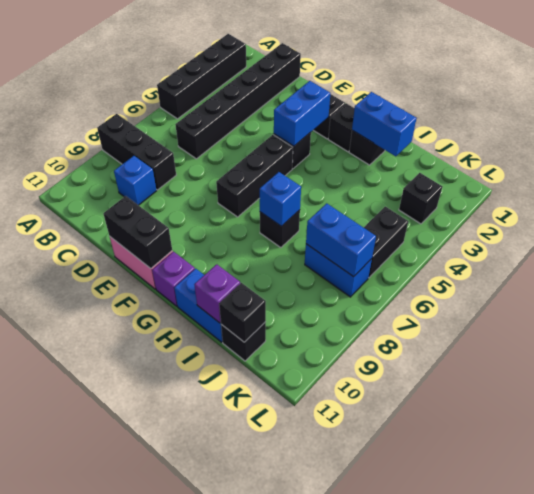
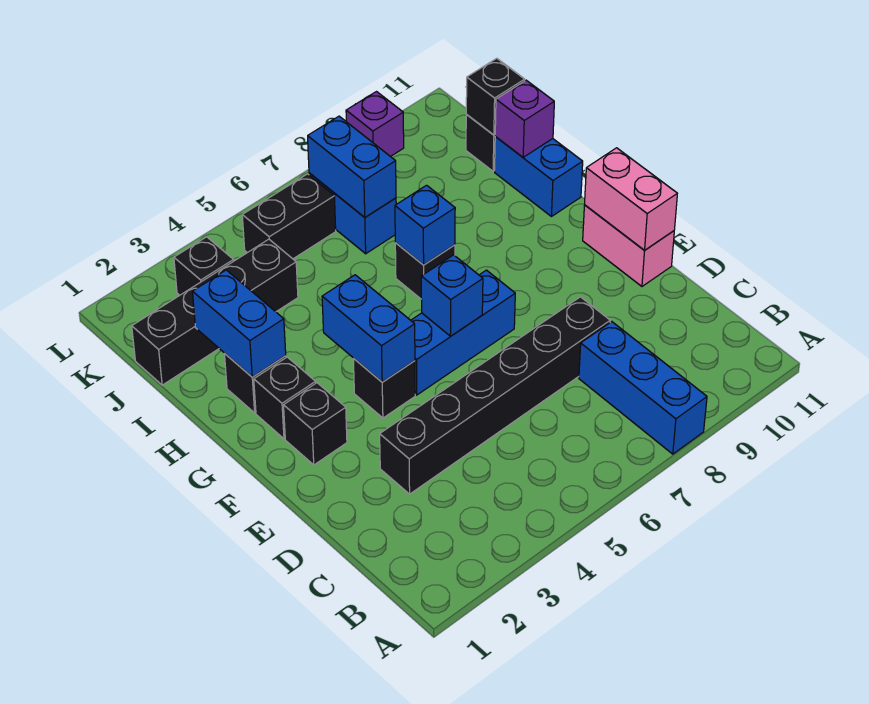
black 1x4 brick [157,34,246,119] -> black 1x4 brick moved to [132,239,298,385]
black 1x3 brick [97,114,176,190] -> blue 1x3 brick [579,322,707,454]
black 1x6 brick [175,43,301,159] -> black 1x6 brick moved to [380,297,610,494]
blue 1x1 brick [114,156,157,205] -> blue 1x1 brick moved to [421,255,483,336]
black 1x2 brick [103,196,172,268] -> pink 1x2 brick [585,148,677,250]
blue 1x2 brick [274,81,331,146] -> blue 1x2 brick turned to [322,275,415,382]
black 1x3 brick [216,135,293,217] -> blue 1x3 brick [411,270,515,395]
purple 1x1 brick [152,252,195,306] -> purple 1x1 brick moved to [346,92,404,157]

